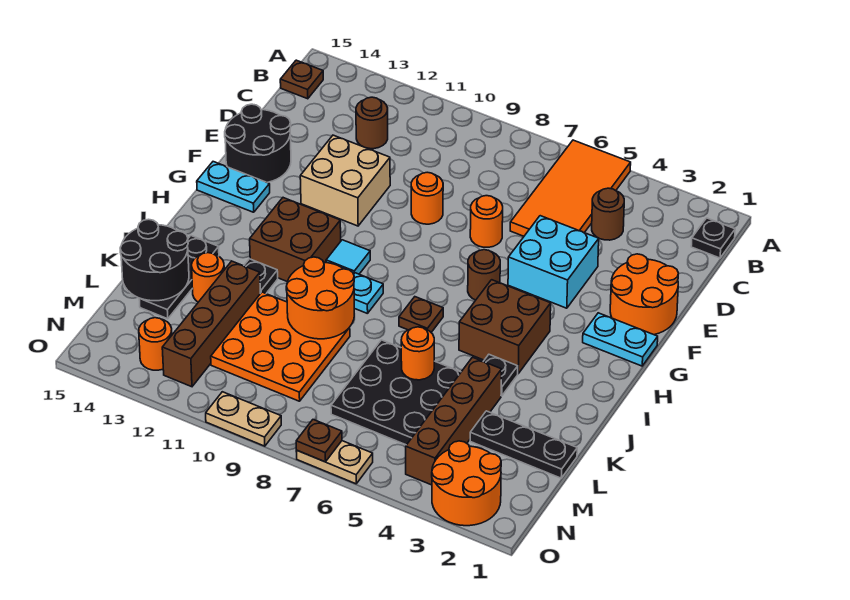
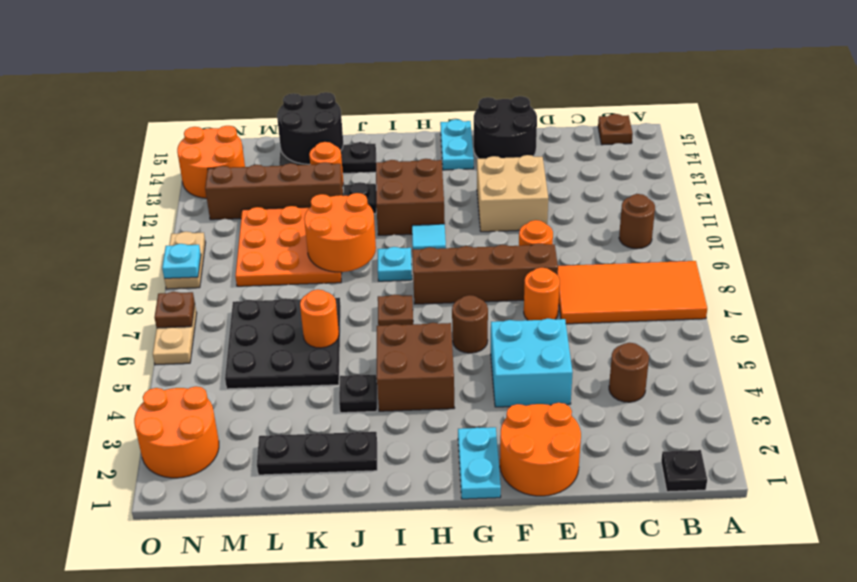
orange 2x4 tile [510,140,631,236] -> orange 2x4 tile moved to [558,261,707,324]
brown 1x1 round brick [356,97,388,149] -> brown 1x1 round brick moved to [619,194,655,249]
brown 1x4 brick [406,357,502,485] -> brown 1x4 brick moved to [412,243,558,304]
black 1x3 plate [470,411,577,478] -> black 1x3 plate turned to [257,432,377,475]
orange 1x1 round brick [139,318,172,370] -> orange 2x2 round brick [177,126,245,198]
none -> cyan 1x1 plate [162,244,201,279]

